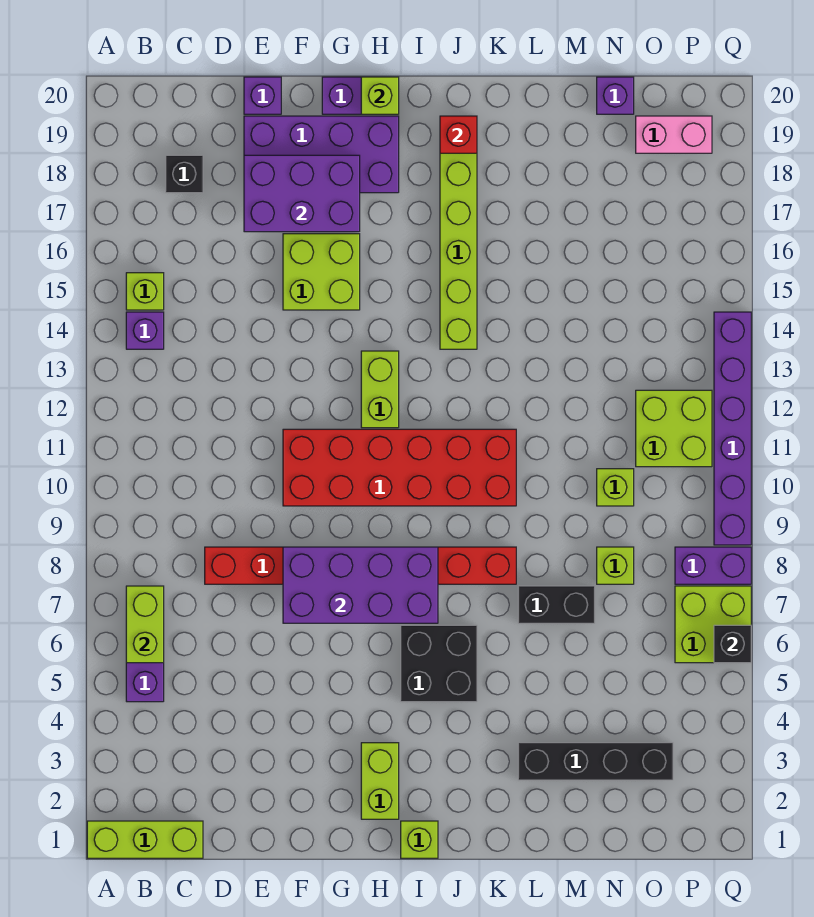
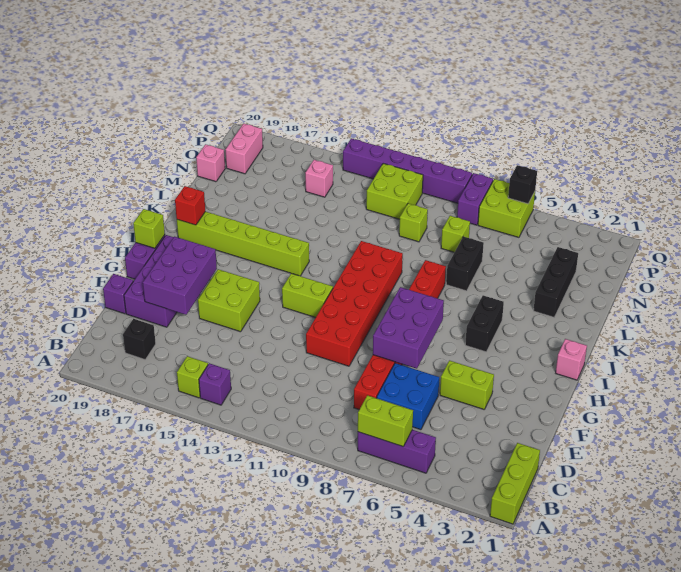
none -> blue 2x2 brick [377,363,439,430]
purple 2x4 brick [283,547,438,623] -> purple 2x3 brick [373,287,444,369]
lime 1x2 brick [361,743,399,819] -> lime 1x2 brick moved to [440,361,494,409]
lime 1x1 brick [401,821,438,858] -> pink 1x1 brick [556,339,587,380]
black 2x2 brick [401,625,477,702] -> black 1x2 brick [465,295,504,352]
black 1x4 brick [518,743,673,780] -> black 1x3 brick [533,247,578,317]
purple 1x1 brick [597,77,634,114] -> pink 1x1 brick [196,144,225,182]
none -> pink 1x1 brick [305,160,333,197]

